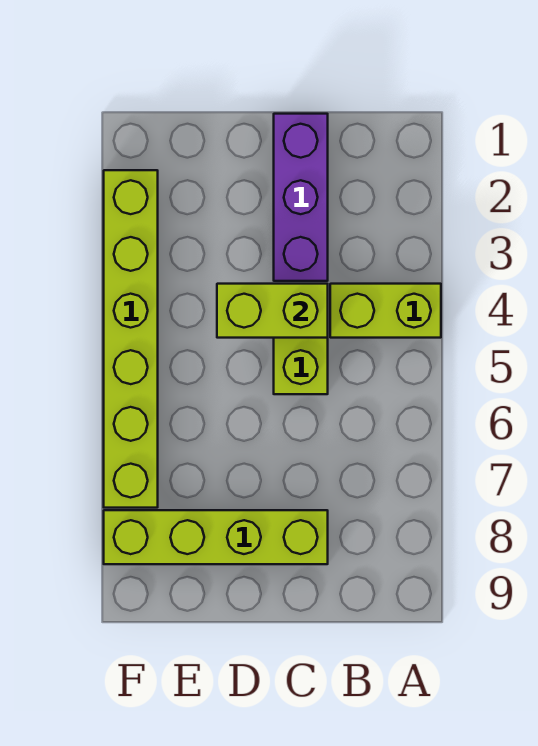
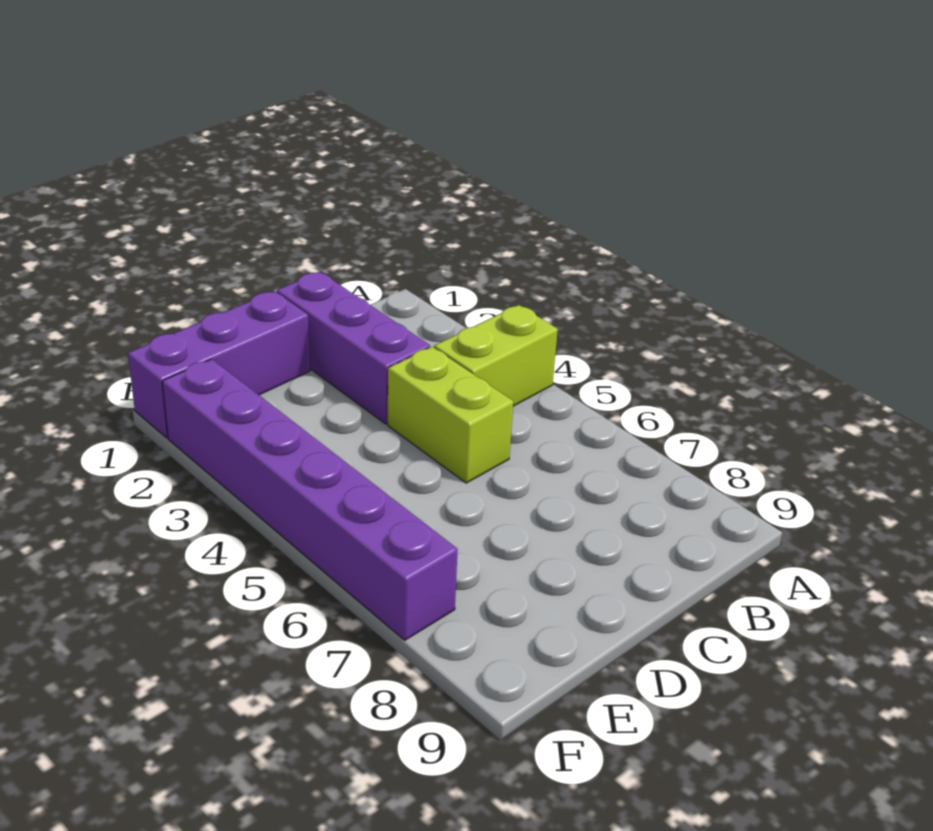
lime 1x2 brick [217,284,328,338] -> none
lime 1x4 brick [104,510,328,564] -> none
none -> purple 1x3 brick [128,291,310,438]
lime 1x6 brick [104,170,158,508] -> purple 1x6 brick [162,359,458,640]

